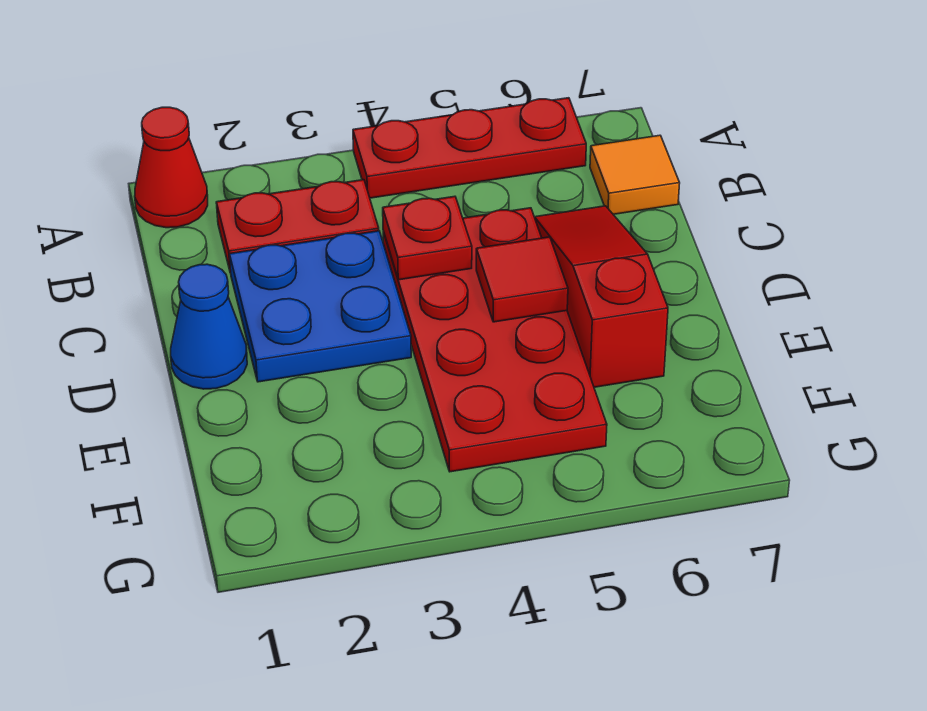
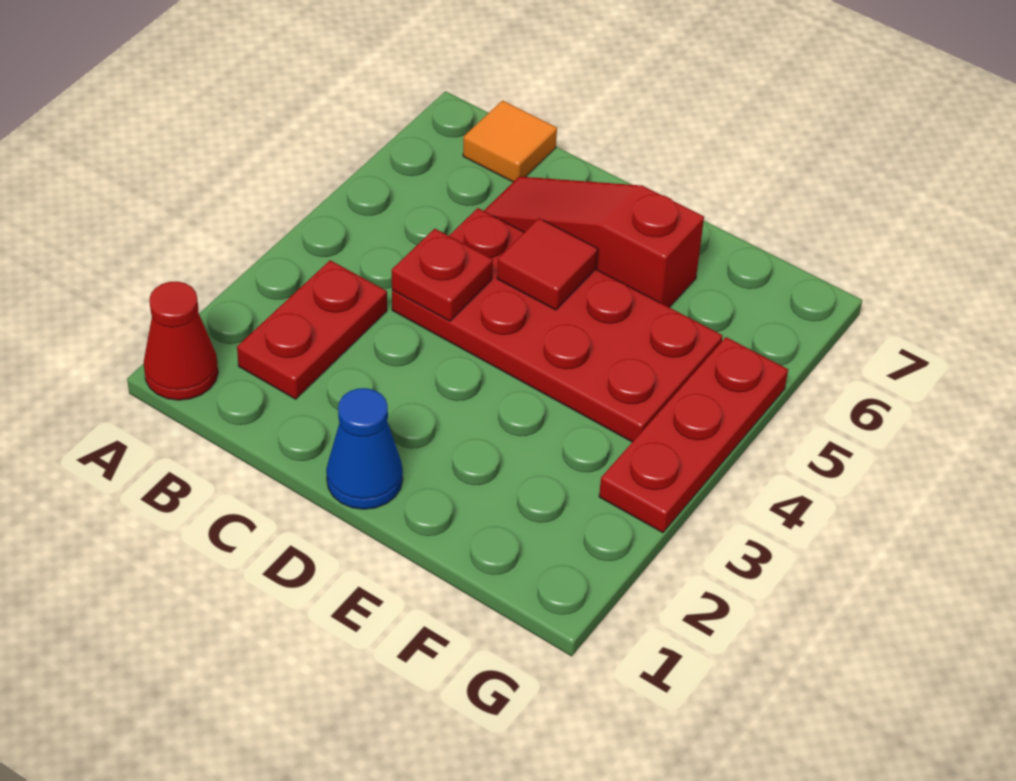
red 1x3 plate [353,98,586,198] -> red 1x3 plate moved to [599,337,788,533]
blue 2x2 plate [229,231,411,382] -> none

